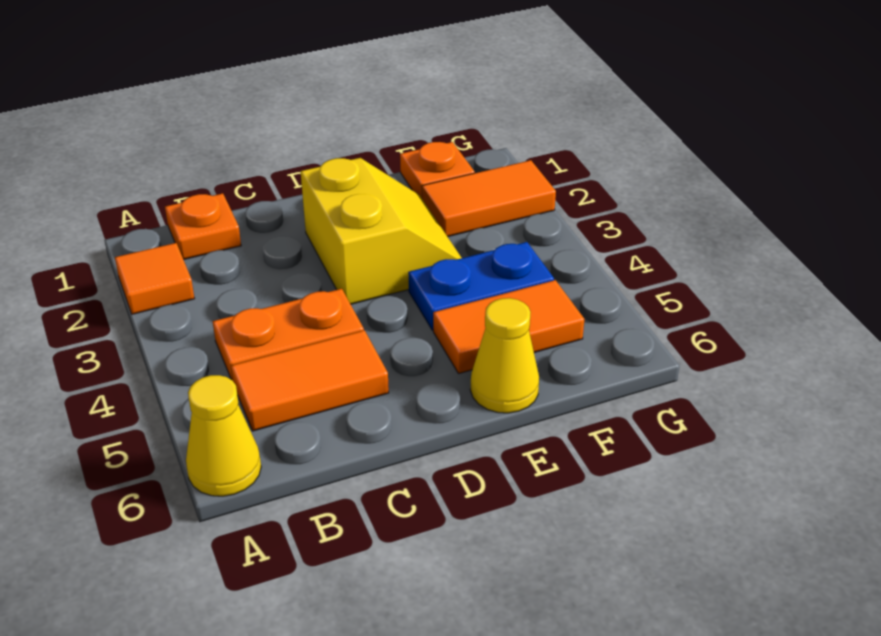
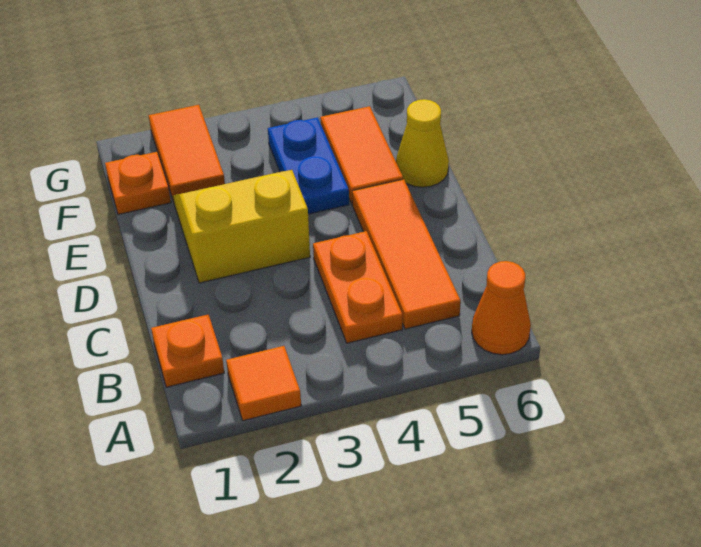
yellow 1x1 cone [186,375,261,496] -> orange 1x1 cone [472,261,531,355]
orange 1x2 tile [231,330,389,431] -> orange 1x3 tile [352,179,461,329]

